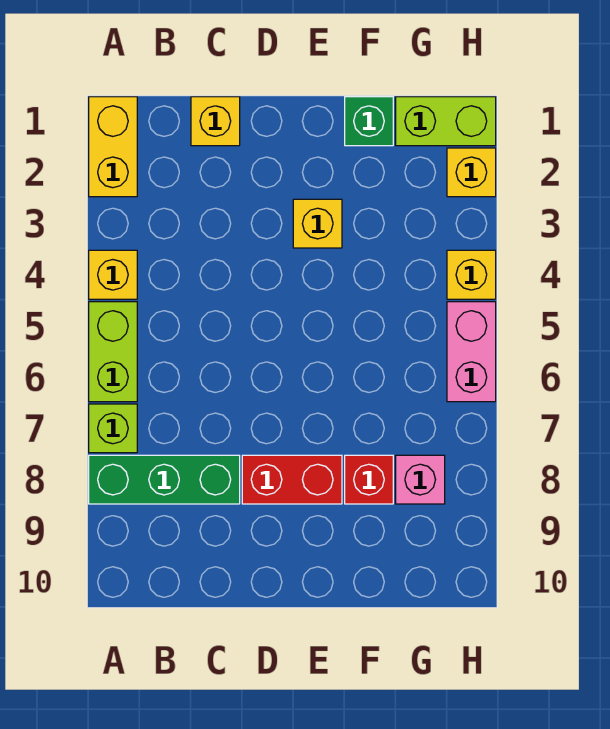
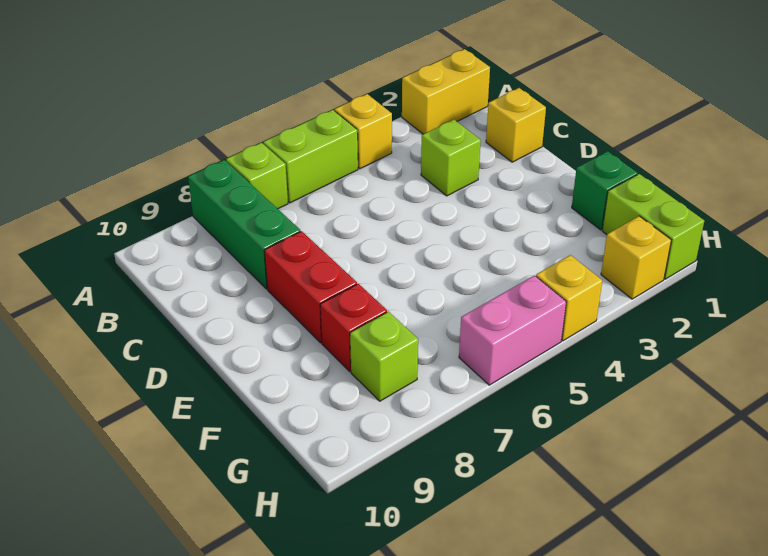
none -> lime 1x1 brick [421,120,481,196]
yellow 1x1 brick [293,199,342,248] -> none
pink 1x1 brick [396,455,445,504] -> lime 1x1 brick [350,312,418,401]

